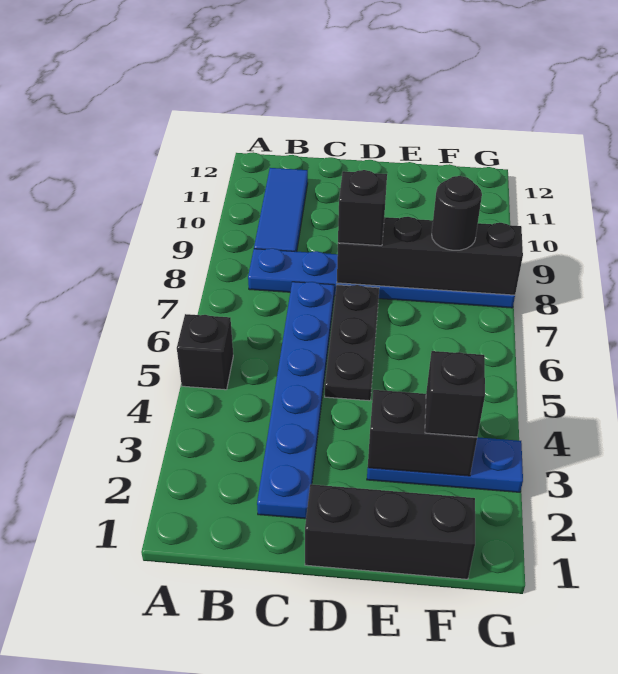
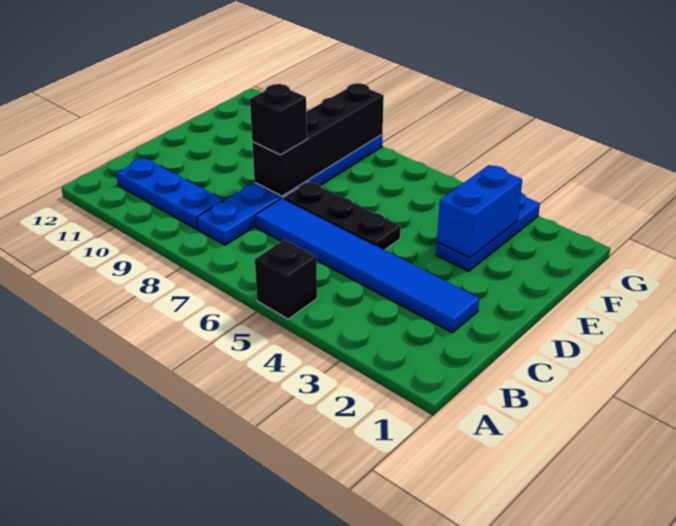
blue 1x3 tile [254,168,308,252] -> blue 1x3 plate [116,158,224,229]
blue 1x6 plate [257,282,334,519] -> blue 1x6 tile [255,198,479,333]
black 1x3 brick [305,484,475,579] -> none
black 1x2 brick [368,390,477,476] -> blue 1x2 brick [437,165,522,258]
black 1x1 brick [425,351,485,437] -> none
black 1x1 round brick [432,176,482,250] -> none

